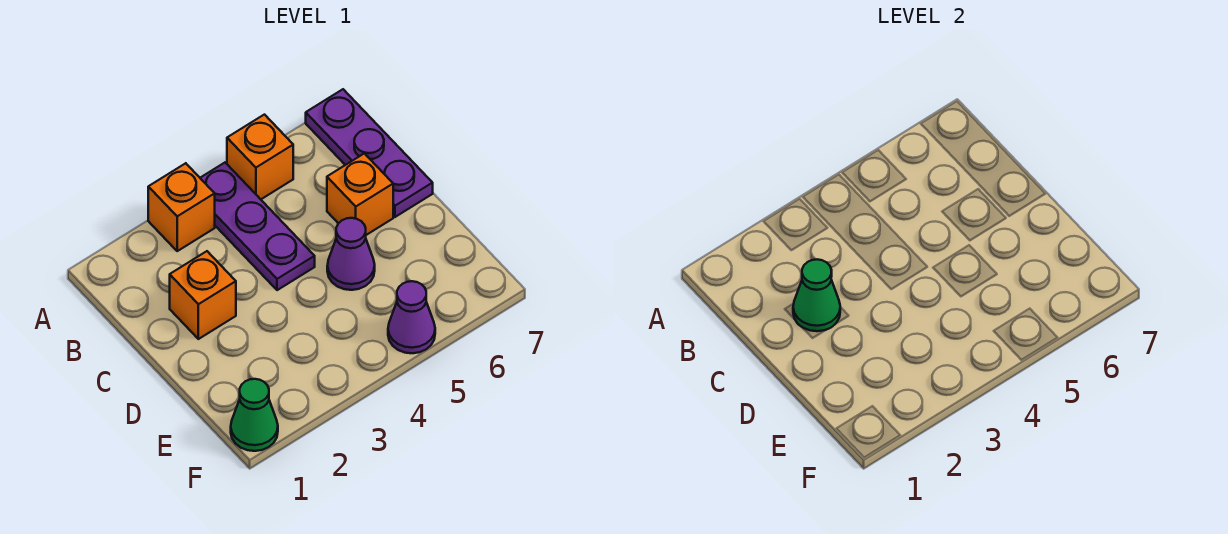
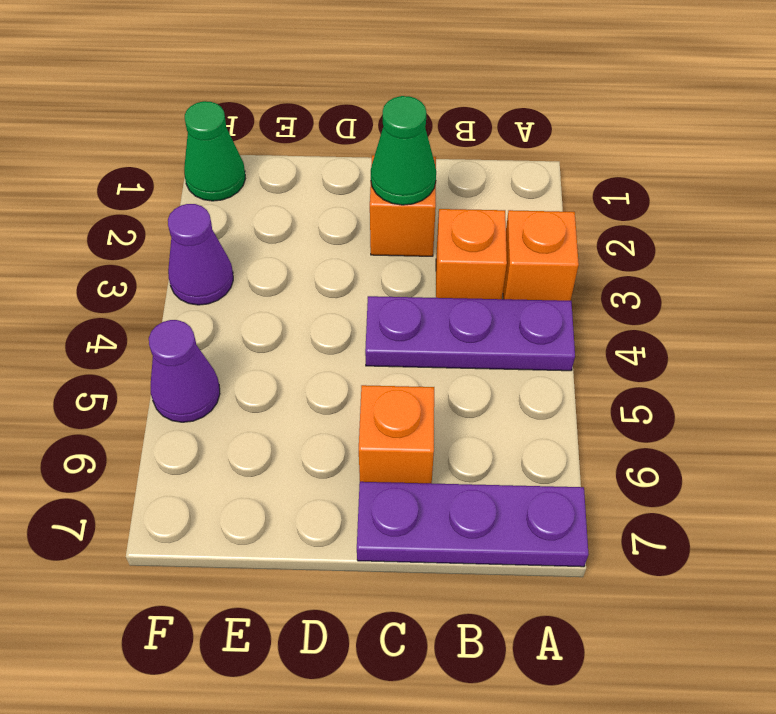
orange 1x1 brick [227,115,293,199] -> orange 1x1 brick moved to [436,209,507,299]
purple 1x1 cone [327,218,375,290] -> purple 1x1 cone moved to [168,204,233,305]

